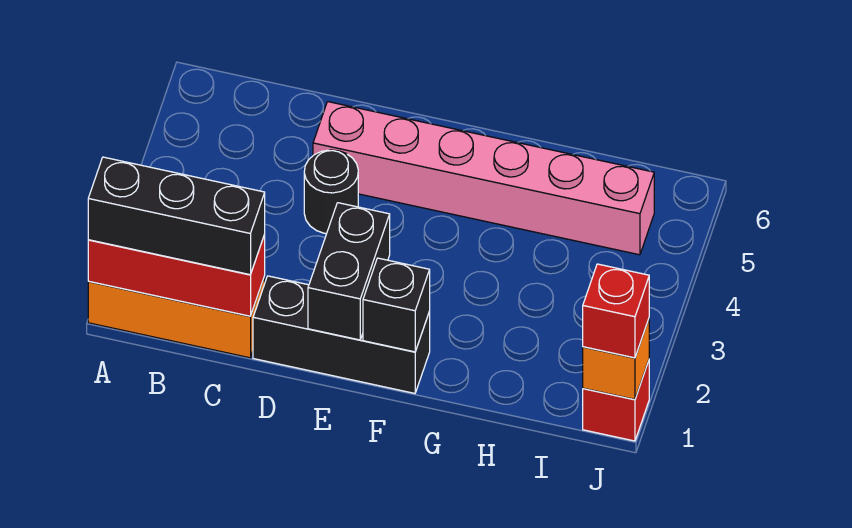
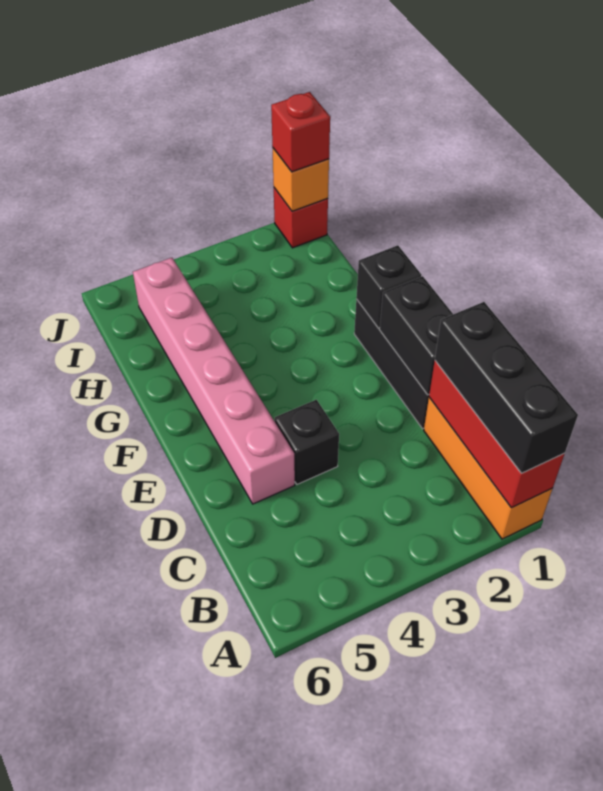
black 1x1 round brick [304,150,358,234] -> black 1x1 brick [275,400,339,484]
black 1x2 brick [308,203,390,340] -> black 1x2 brick turned to [380,276,453,395]

